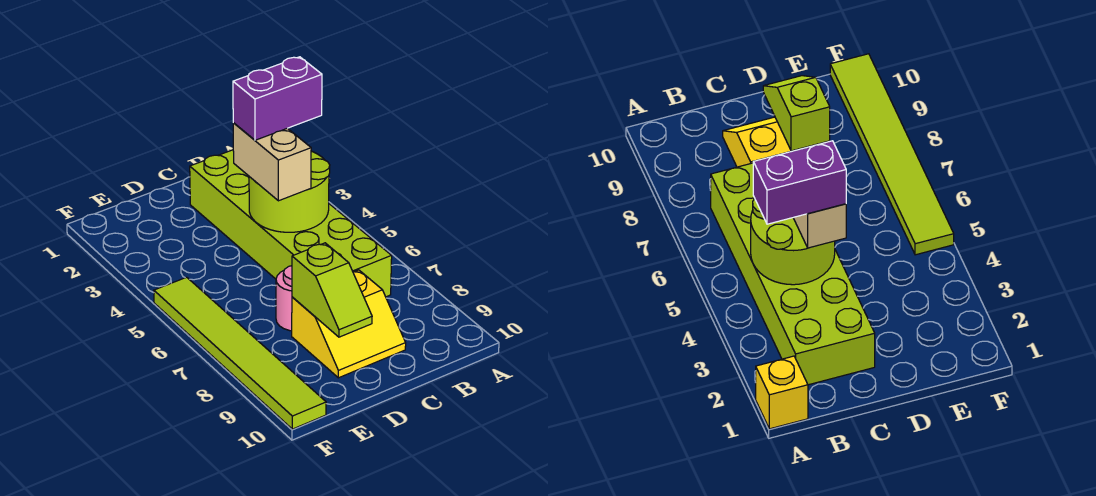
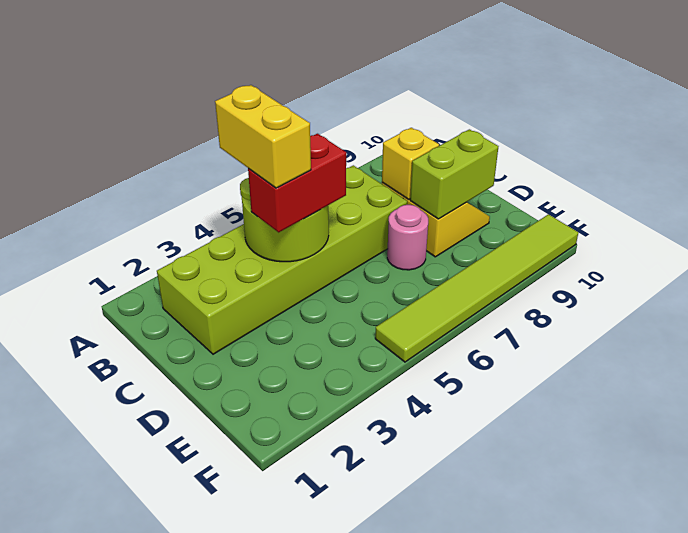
yellow 1x1 brick [756,356,808,429] -> yellow 1x1 brick moved to [382,128,439,200]
purple 1x2 brick [233,57,322,140] -> yellow 1x2 brick [215,85,311,188]
tan 1x2 brick [233,123,311,201] -> red 1x2 brick [248,134,346,232]
lime 1x2 slope [292,243,372,337] -> lime 1x2 brick [410,129,499,219]

